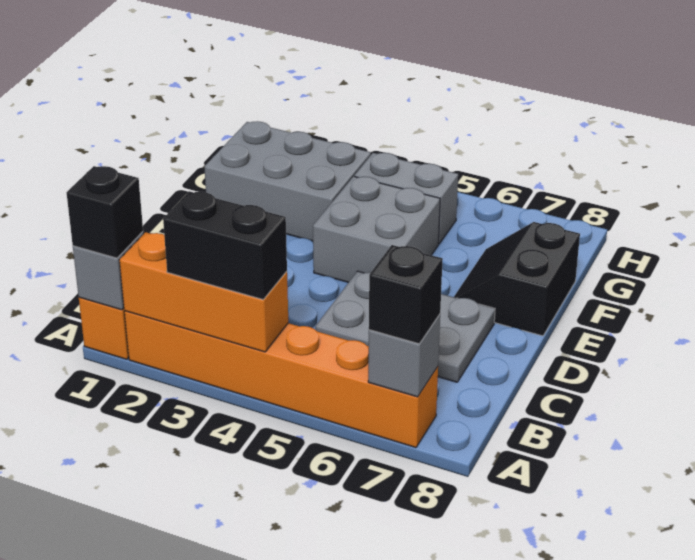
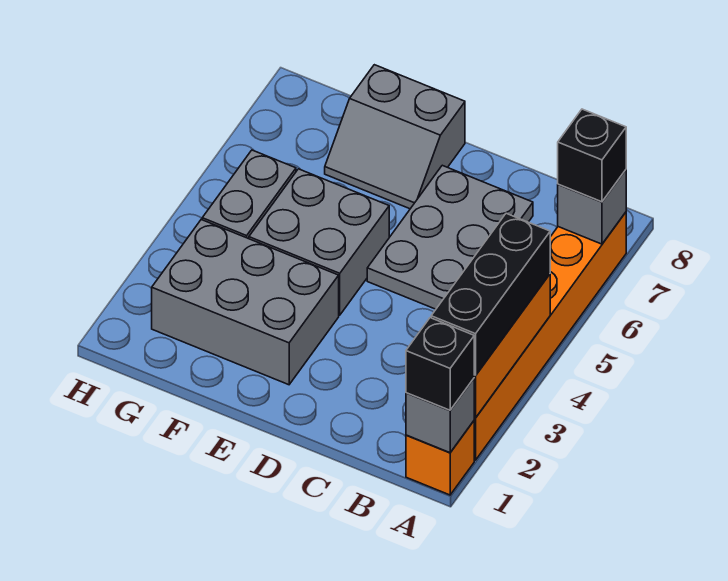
black 1x2 brick [163,191,287,299] -> black 1x3 brick [431,213,550,376]
black 2x2 slope [454,222,580,336] -> grey 2x2 slope [325,65,465,209]
grey 2x3 brick [204,121,371,241] -> grey 2x3 brick turned to [152,220,339,385]

